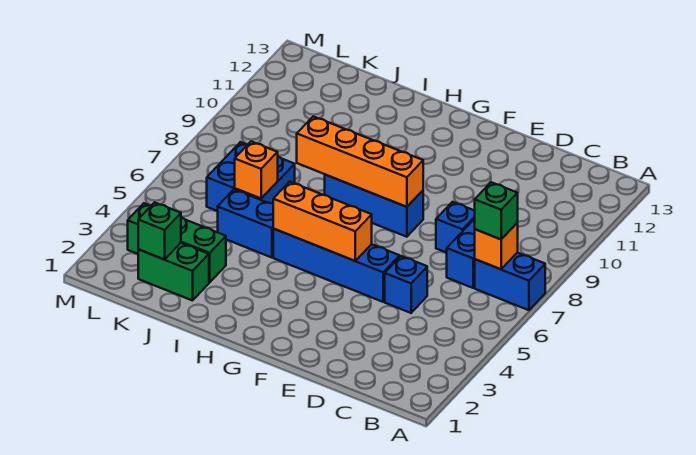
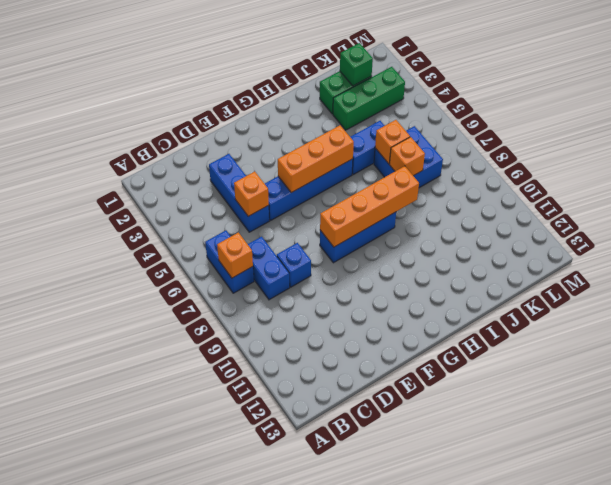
blue 1x2 brick [475,253,545,310] -> blue 1x2 brick turned to [205,230,254,293]
green 1x1 brick [475,182,518,239] -> none
blue 1x1 brick [385,256,427,313] -> blue 1x3 brick [209,154,269,232]
none -> orange 1x1 brick [234,171,269,216]
none -> orange 1x1 brick [389,137,425,176]

